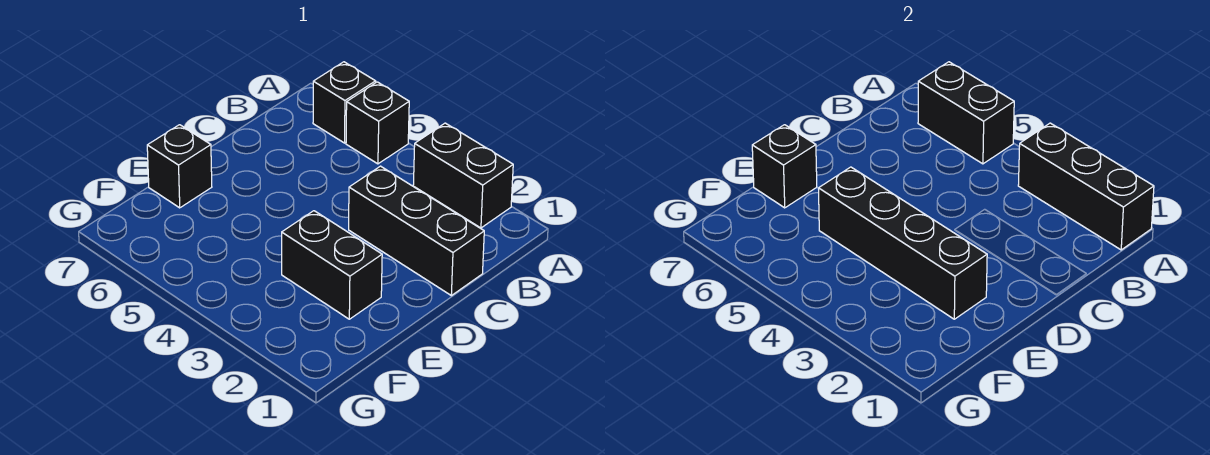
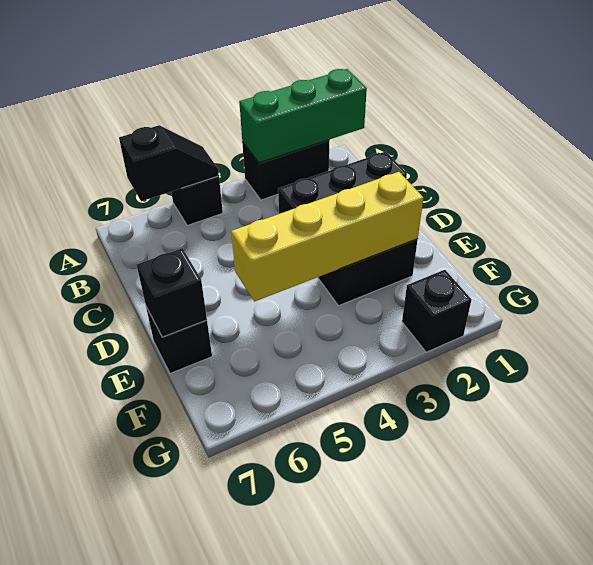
black 1x3 brick [1018,123,1154,250] -> green 1x3 brick [239,69,367,163]
black 1x2 brick [918,62,1014,164] -> black 1x2 slope [119,125,219,201]
black 1x1 brick [313,62,376,143] -> black 1x1 brick moved to [402,270,471,352]
black 1x4 brick [818,167,987,319] -> yellow 1x4 brick [231,172,423,302]

